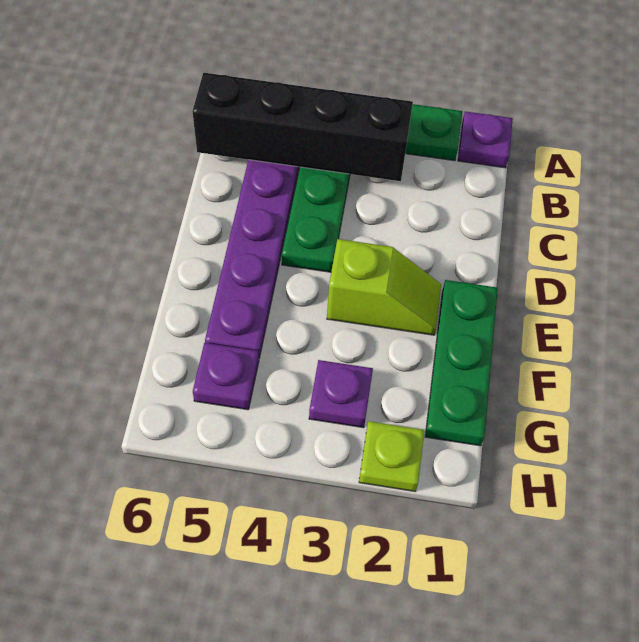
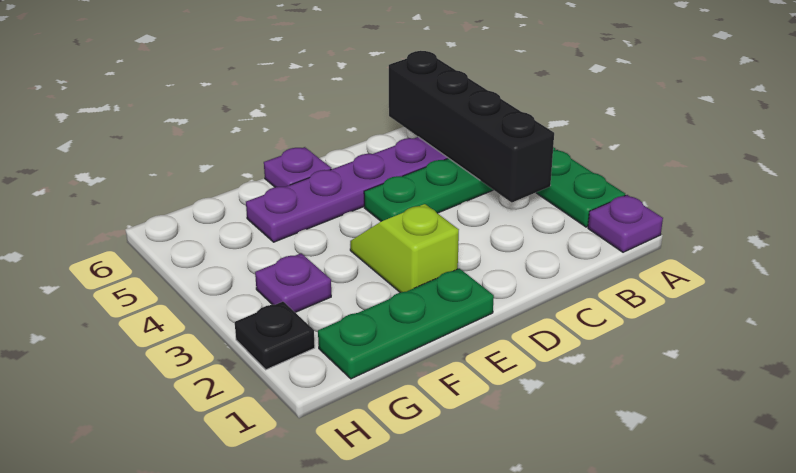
lime 1x2 slope [327,239,441,335] -> lime 1x2 slope turned to [350,204,459,292]
purple 1x1 plate [193,343,259,410] -> purple 1x1 plate moved to [264,147,331,187]
lime 1x1 plate [359,421,425,492] -> black 1x1 plate [235,302,315,370]

